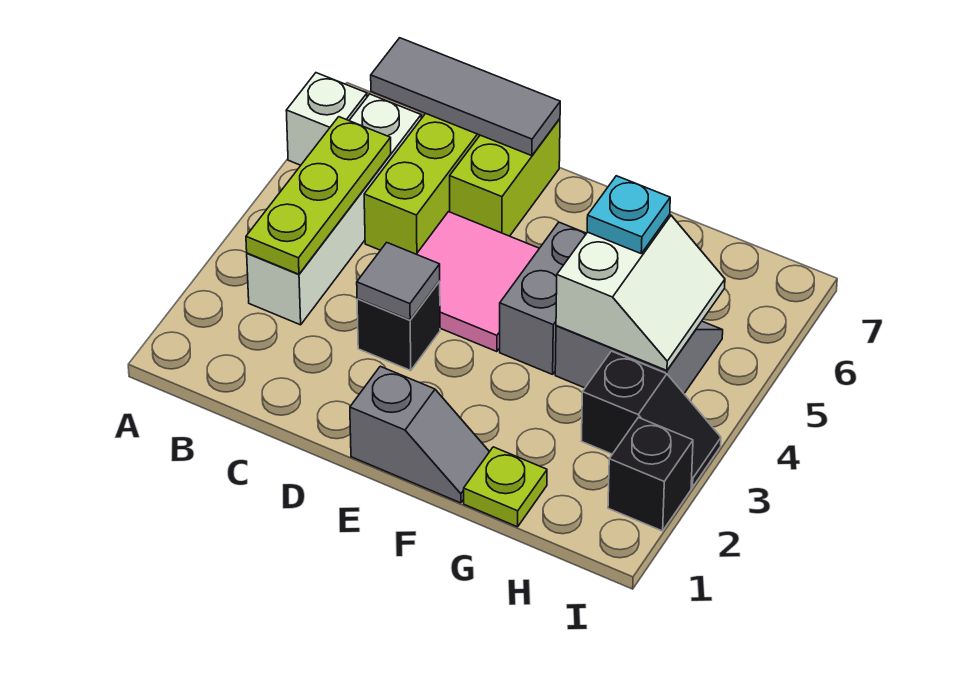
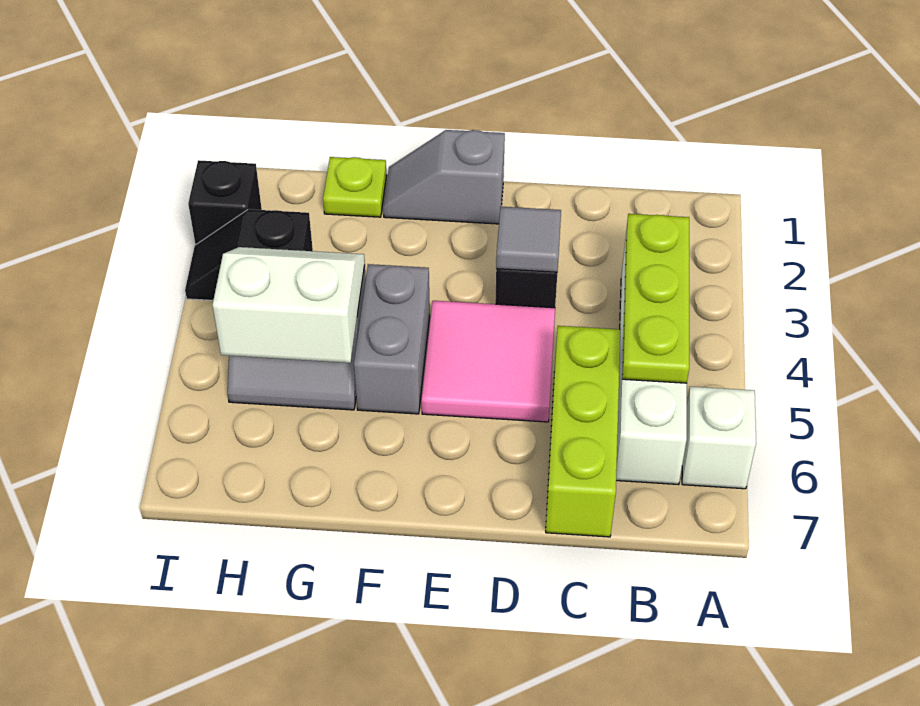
grey 1x3 tile [371,38,560,156] -> none
lime 1x2 brick [450,119,560,236] -> none
white 2x2 slope [556,215,725,371] -> white 2x2 slope turned to [213,247,365,363]
cyan 1x1 plate [587,176,670,253] -> none

